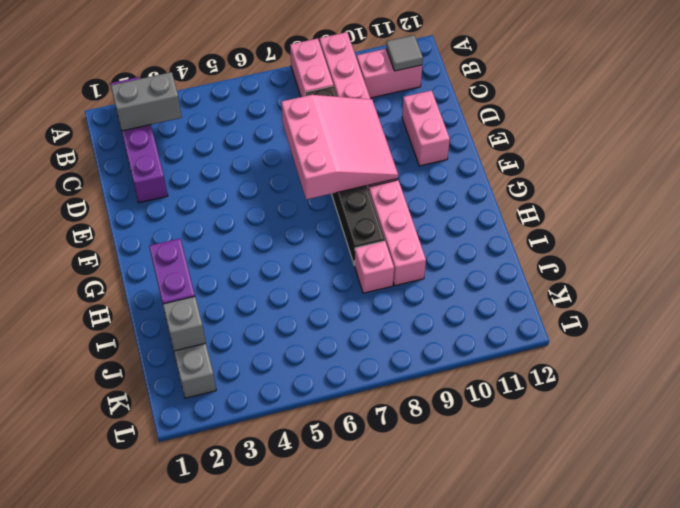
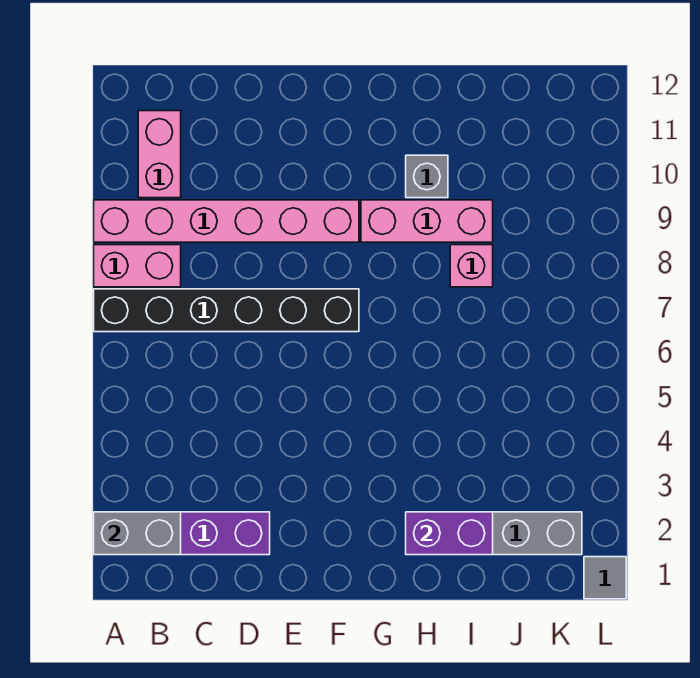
grey 1x2 brick [111,72,182,131] -> grey 1x2 brick turned to [94,512,181,555]
grey 1x1 tile [386,35,423,71] -> grey 1x1 tile moved to [584,557,626,599]
black 1x6 brick [305,86,385,265] -> black 1x6 brick moved to [94,289,359,332]
pink 3x3 slope [281,95,398,199] -> none
pink 1x2 brick [402,90,450,166] -> none
grey 1x1 brick [163,296,206,351] -> grey 1x1 brick moved to [406,155,448,198]

